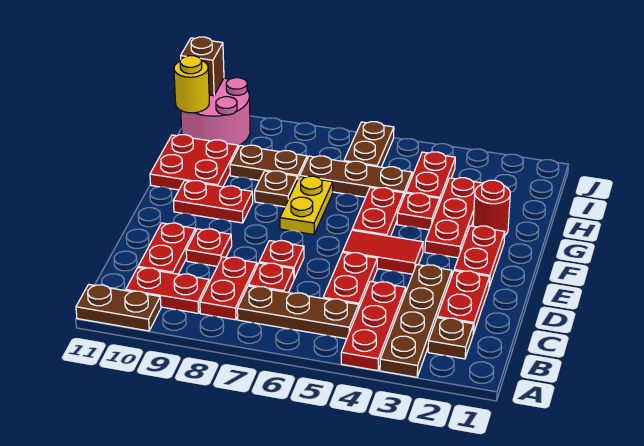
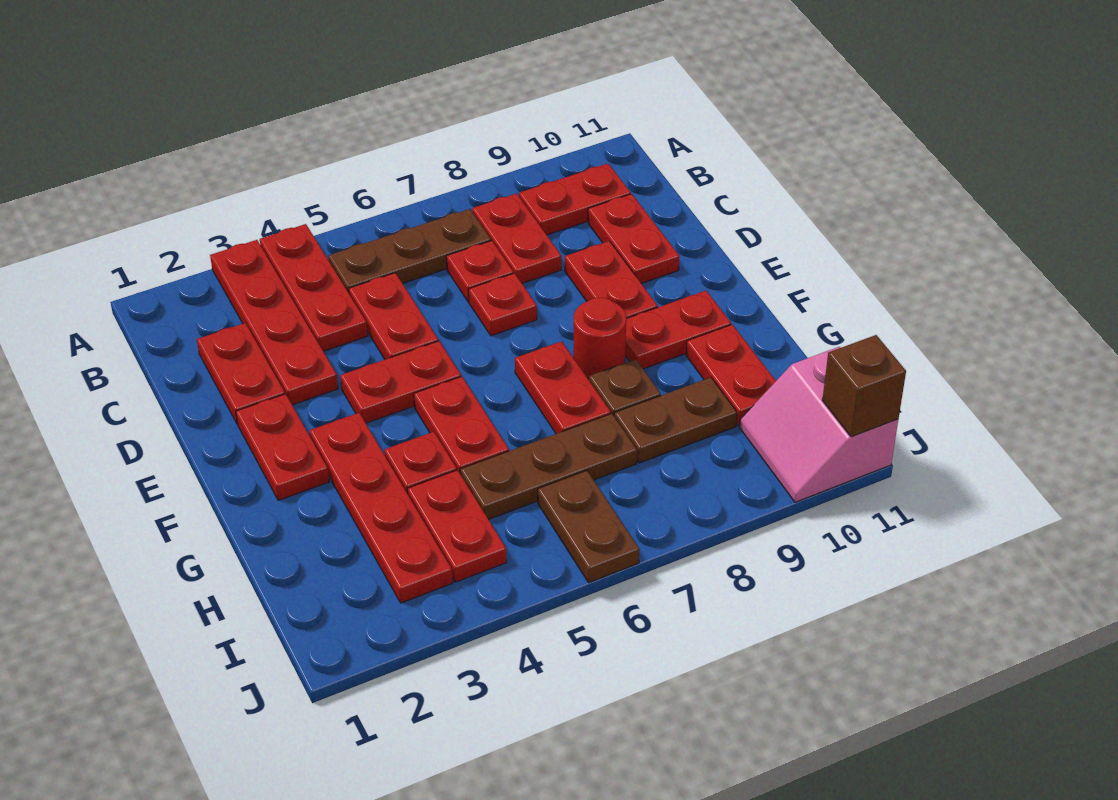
brown 1x4 plate [380,265,452,377] -> red 1x4 plate [210,240,338,405]
brown 1x2 plate [76,285,161,331] -> none
brown 1x1 plate [428,318,474,359] -> none
red 1x1 plate [186,229,232,266] -> red 1x2 plate [565,241,658,318]
red 1x2 tile [343,230,423,274] -> red 1x2 plate [340,341,461,423]
red 1x3 plate [425,178,483,258] -> red 1x4 plate [309,413,453,603]
yellow 1x2 plate [280,176,333,234] -> red 1x2 plate [515,341,611,434]
red 1x1 round brick [473,180,510,235] -> red 1x1 round brick moved to [573,298,626,379]
red 2x2 plate [150,135,238,190] -> red 1x2 plate [686,325,776,426]
pink 2x2 round brick [181,78,250,146] -> pink 2x2 slope [740,347,898,502]
yellow 1x1 round brick [174,56,209,113] -> none

